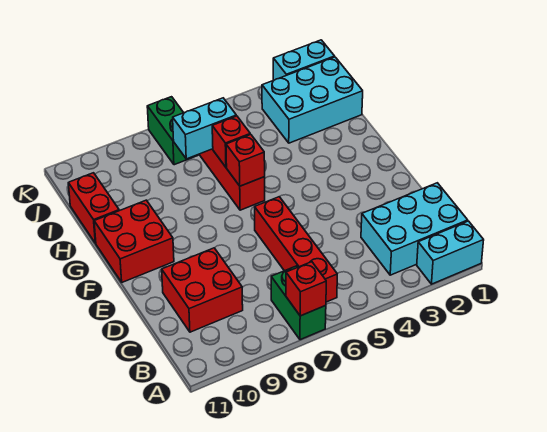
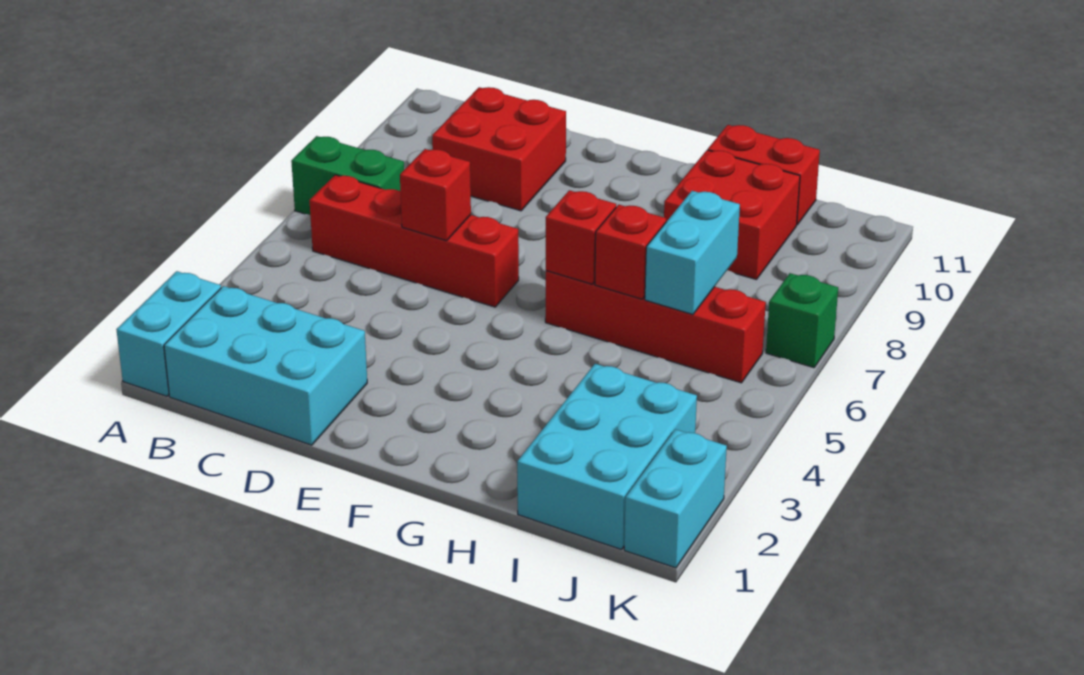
red 1x1 brick [286,262,326,316] -> red 1x1 brick moved to [400,149,471,241]
cyan 2x3 brick [361,183,468,275] -> cyan 2x3 brick turned to [164,286,367,445]
red 2x2 brick [94,200,174,282] -> red 2x2 brick moved to [664,150,800,280]
green 1x2 brick [147,97,198,165] -> green 1x1 brick [766,273,838,368]

